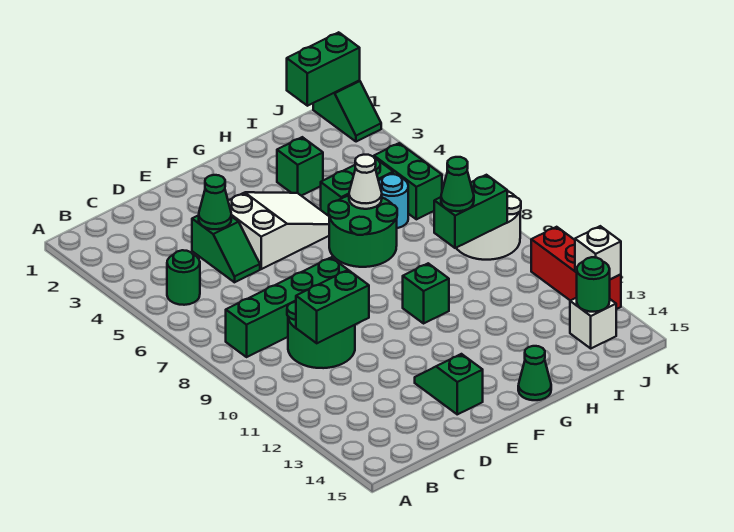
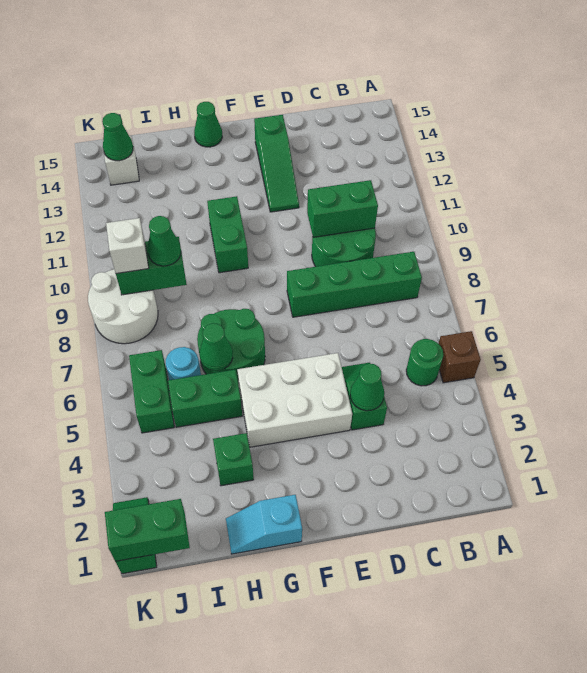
none -> brown 1x1 brick [438,331,481,383]
white 2x3 slope [228,192,329,269] -> white 2x3 brick [237,353,352,447]
green 1x2 slope [415,354,483,414] -> green 1x3 slope [254,115,299,212]
none -> cyan 1x2 slope [226,495,302,554]
green 1x1 brick [403,263,449,323] -> green 1x2 brick [207,196,248,273]
white 1x1 cone [349,155,382,209] -> green 1x1 cone [200,323,233,371]
green 1x1 round brick [576,257,610,312] -> green 1x1 cone [102,113,133,161]
red 1x3 brick [531,227,621,309] -> none
white 1x1 brick [575,226,621,279] -> white 1x1 brick moved to [106,218,149,273]

